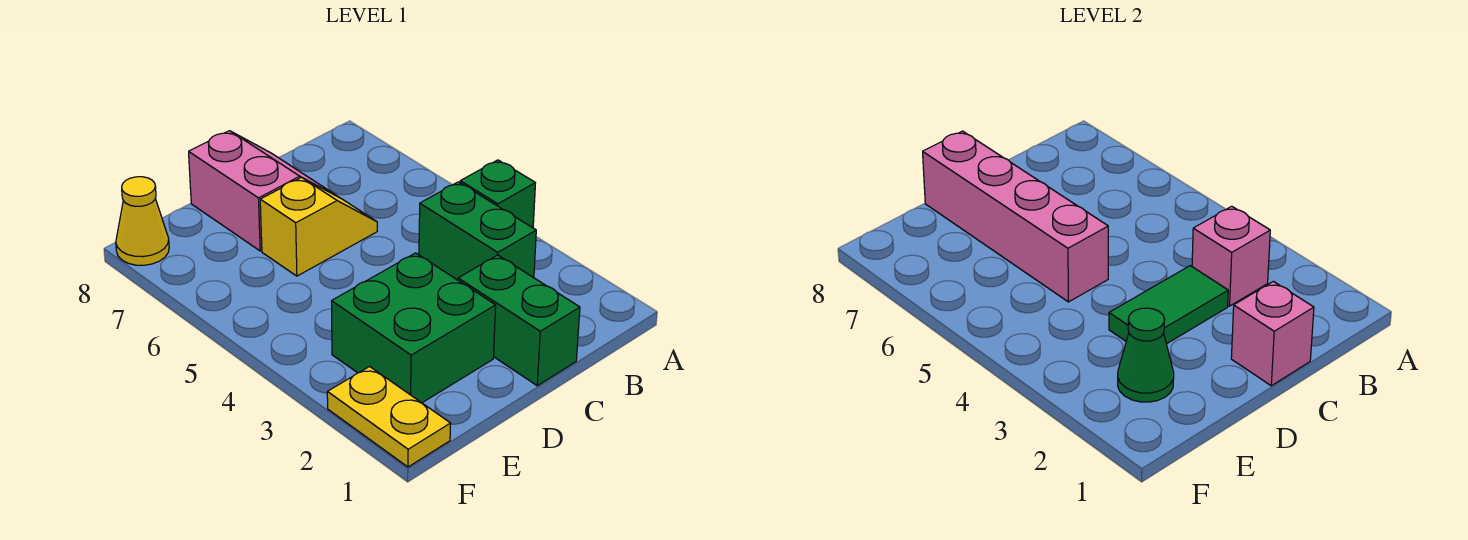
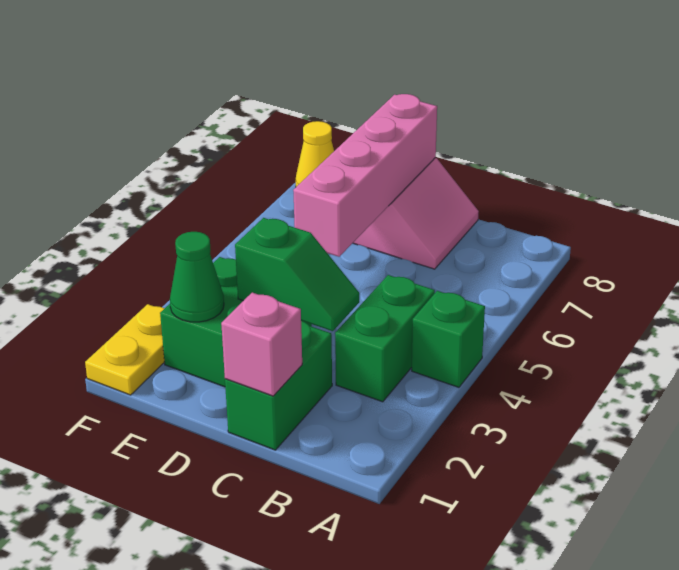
pink 1x1 brick [1192,206,1270,306] -> none
green 1x2 tile [1109,266,1228,344] -> green 1x2 slope [235,218,359,331]
yellow 1x2 slope [260,177,377,276] -> none

